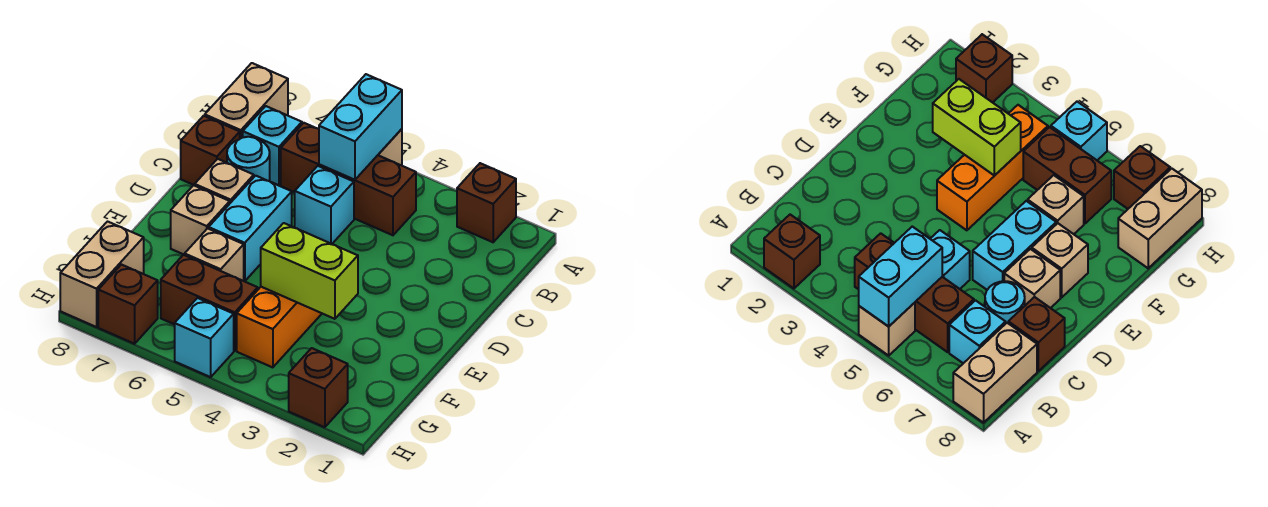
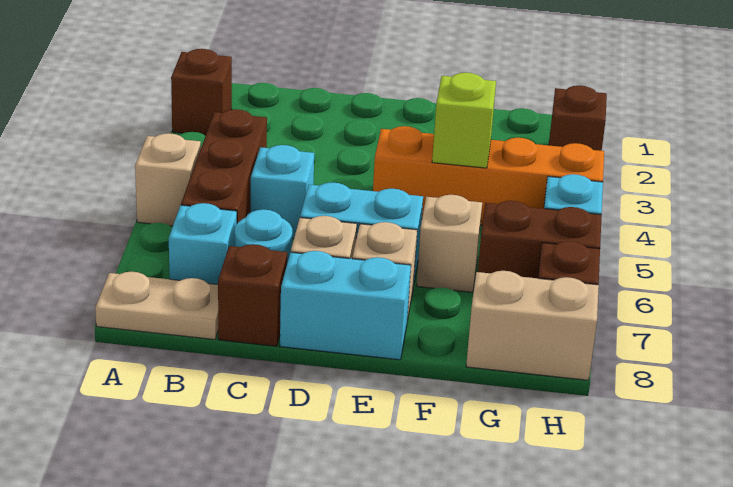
cyan 1x2 brick [319,74,402,180] -> cyan 1x2 brick moved to [280,251,411,360]
tan 1x2 brick [205,63,288,139] -> tan 1x2 plate [95,272,218,339]
orange 1x3 brick [237,287,322,367] -> orange 1x4 brick [373,126,604,225]
lime 1x2 brick [261,223,358,319] -> lime 1x1 brick [432,73,496,168]
brown 1x2 brick [161,255,258,351] -> brown 1x2 brick turned to [478,201,602,278]

